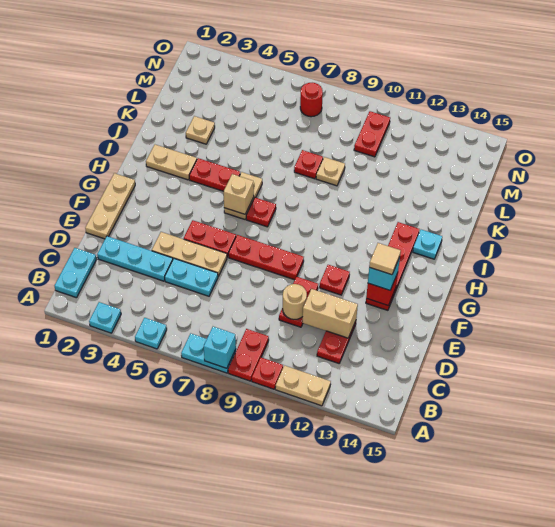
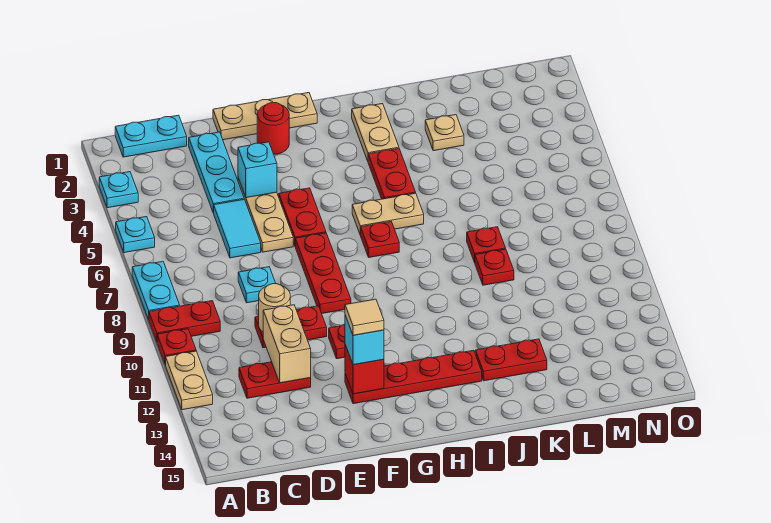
cyan 1x1 brick [204,327,236,368] -> cyan 1x1 brick moved to [238,142,277,198]
cyan 1x2 plate [165,259,218,296] -> cyan 1x2 tile [214,199,261,258]
tan 1x1 brick [223,174,254,214] -> none
cyan 1x1 plate [413,230,442,259] -> cyan 1x1 plate moved to [238,267,276,303]
tan 1x1 plate [316,157,345,186] -> red 1x1 plate [475,249,514,285]
red 1x2 plate [354,111,390,157] -> red 1x2 plate moved to [475,339,547,381]
red 1x1 round brick [300,83,323,117] -> red 1x1 round brick moved to [257,103,289,154]

